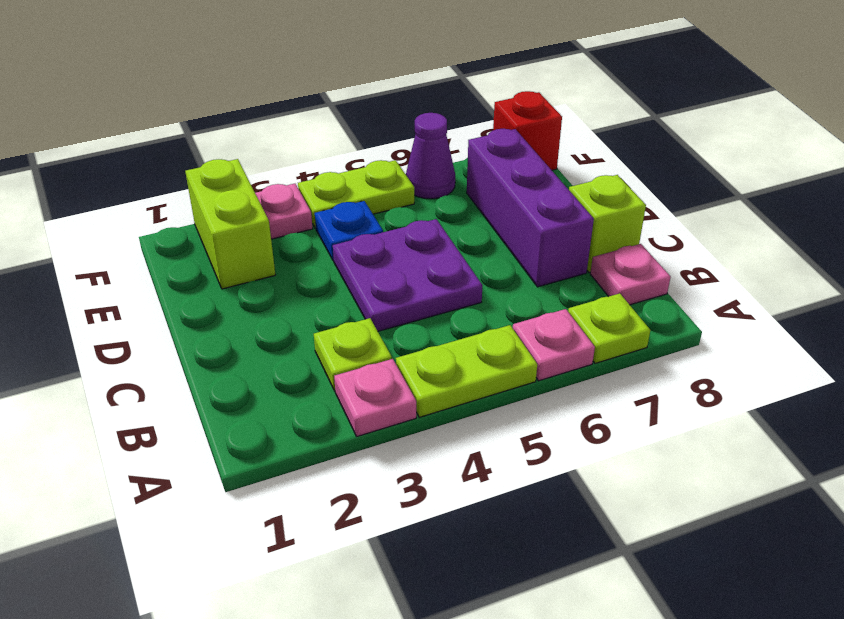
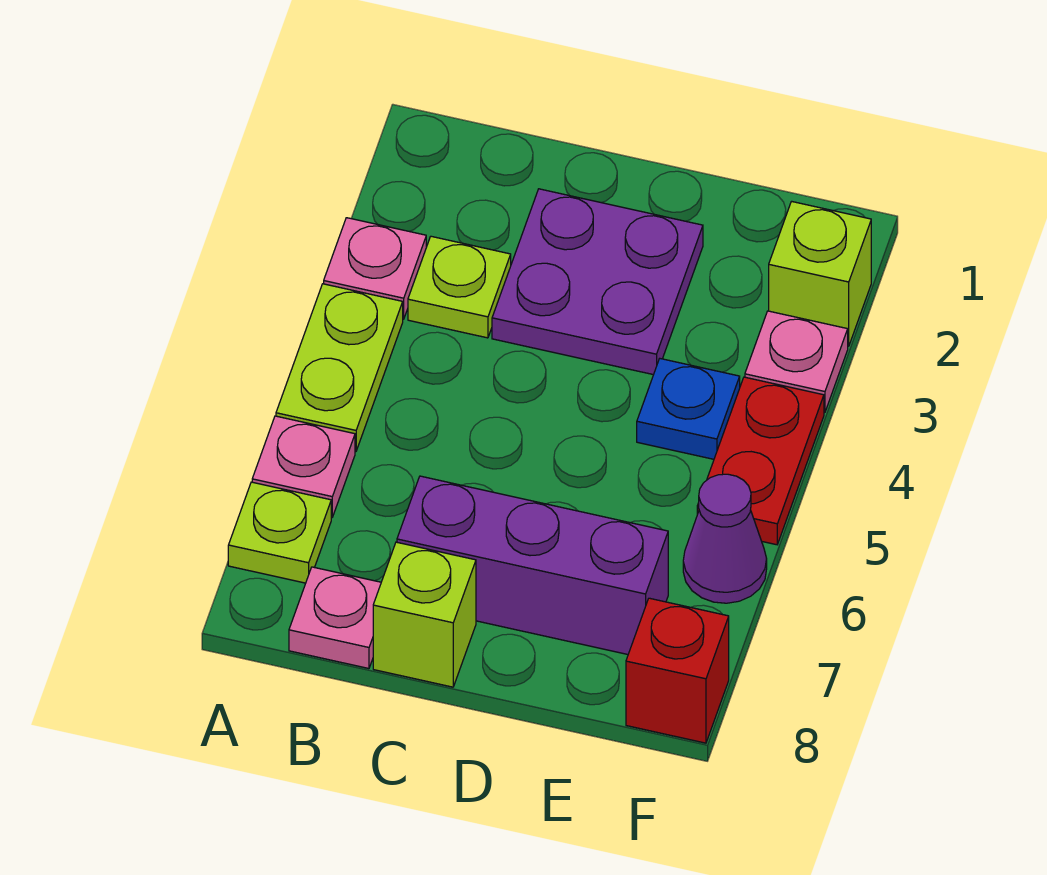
purple 2x2 plate [333,219,483,331] -> purple 2x2 plate moved to [492,189,703,375]
lime 1x2 brick [185,159,275,289] -> lime 1x1 brick [769,201,871,346]
lime 1x2 plate [298,160,414,228] -> red 1x2 plate [697,377,824,545]

